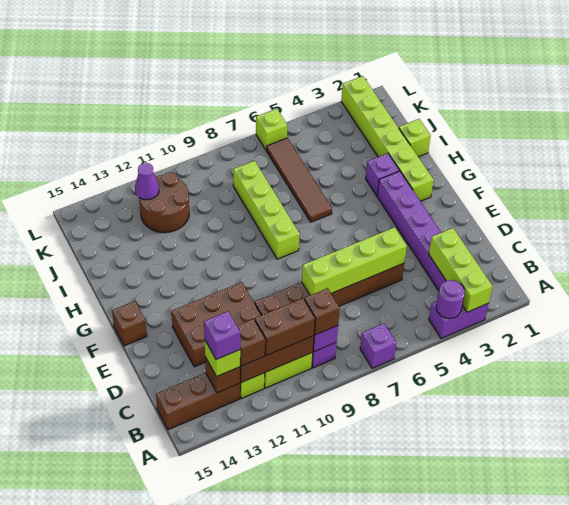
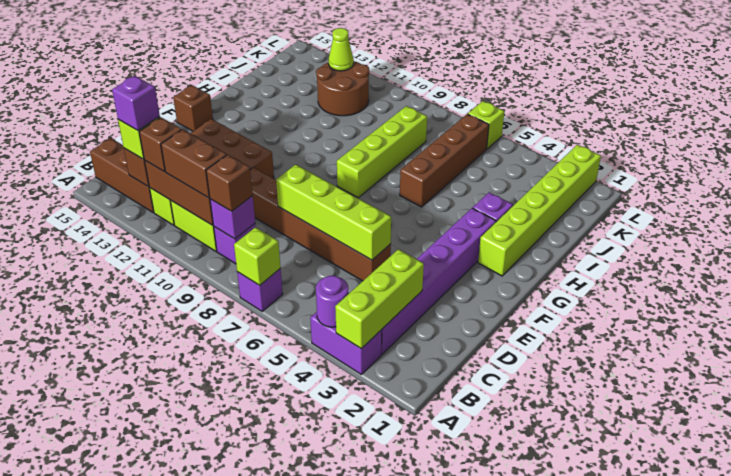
brown 1x4 tile [267,138,332,222] -> brown 1x4 brick [400,114,489,207]
lime 1x1 brick [399,119,431,157] -> lime 1x1 brick moved to [234,227,281,285]
purple 1x1 cone [135,163,159,200] -> lime 1x1 cone [329,28,354,71]

